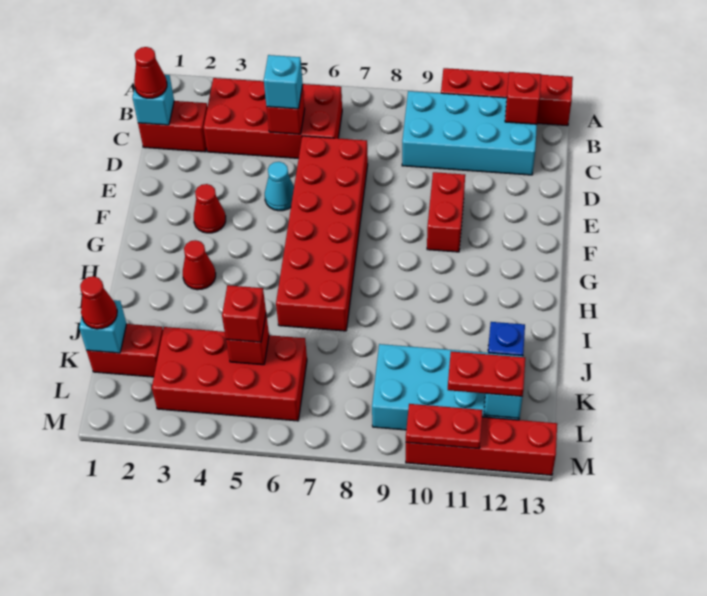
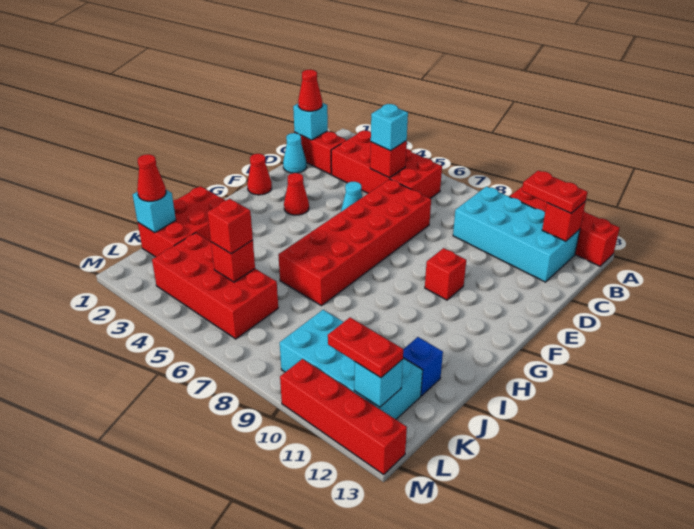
none -> cyan 1x1 cone [283,133,307,173]
red 1x2 brick [427,172,465,252] -> red 1x1 brick [425,248,466,300]
red 1x1 cone [183,240,216,290] -> red 1x1 cone moved to [247,154,272,195]
red 1x2 brick [87,324,163,377] -> red 2x3 brick [138,186,225,257]
red 1x2 plate [406,404,483,449] -> red 1x2 plate moved to [522,170,587,213]

